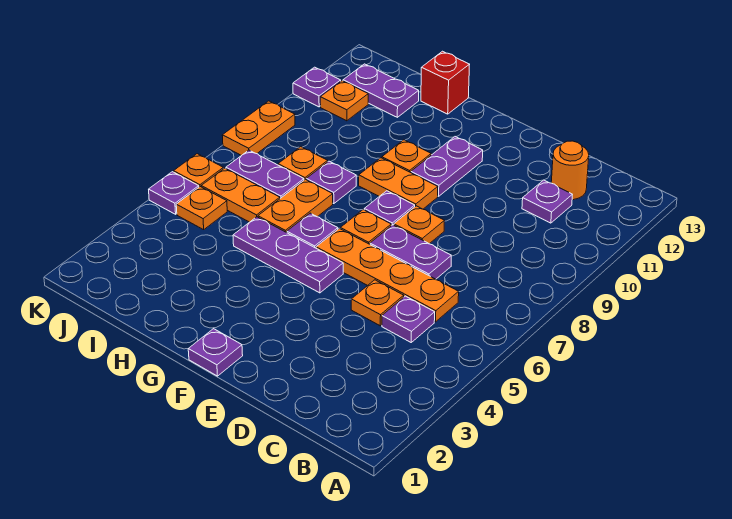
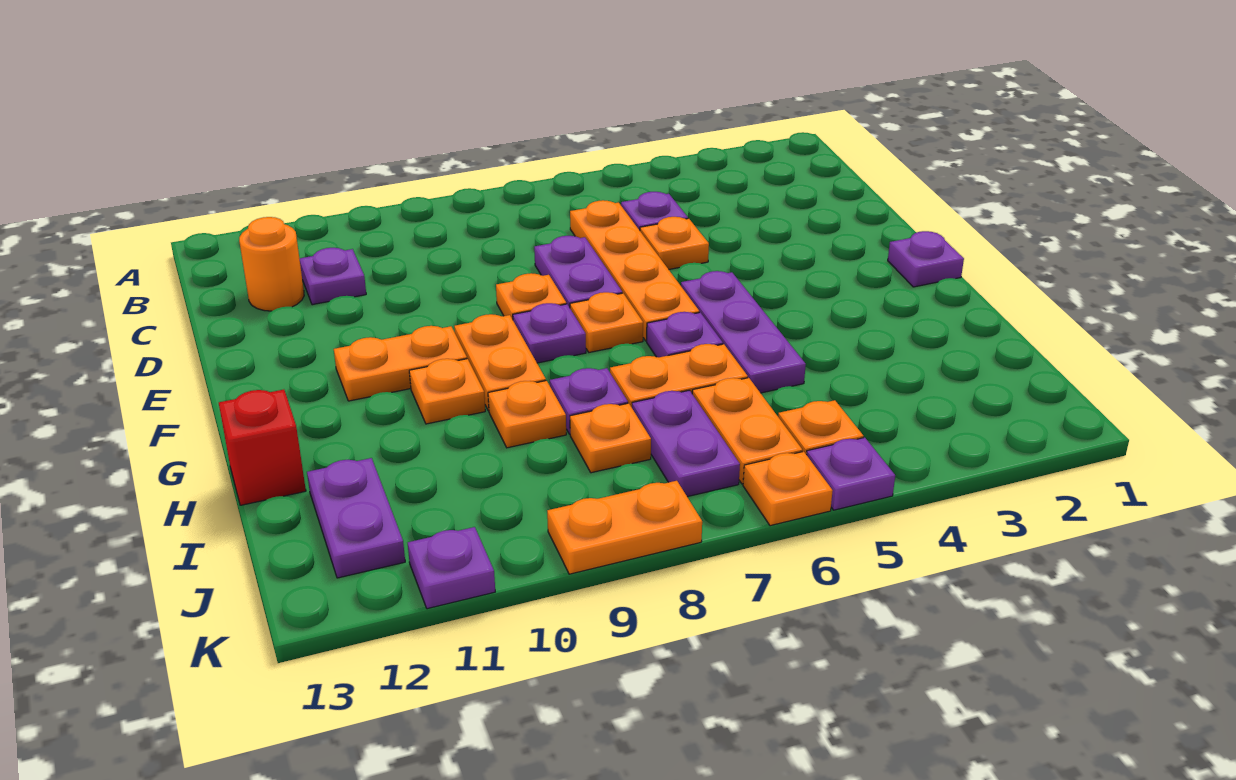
purple 1x2 plate [411,137,483,196] -> orange 1x2 plate [334,326,467,401]
orange 1x1 plate [320,81,368,121] -> orange 1x1 plate moved to [488,381,566,448]

